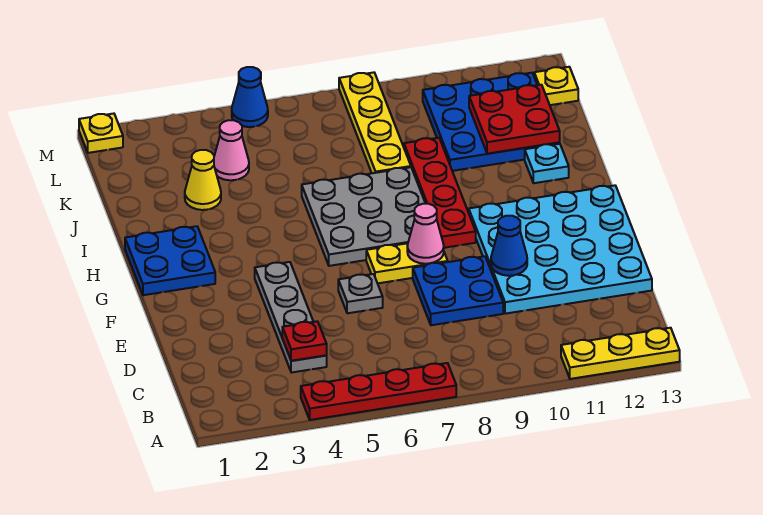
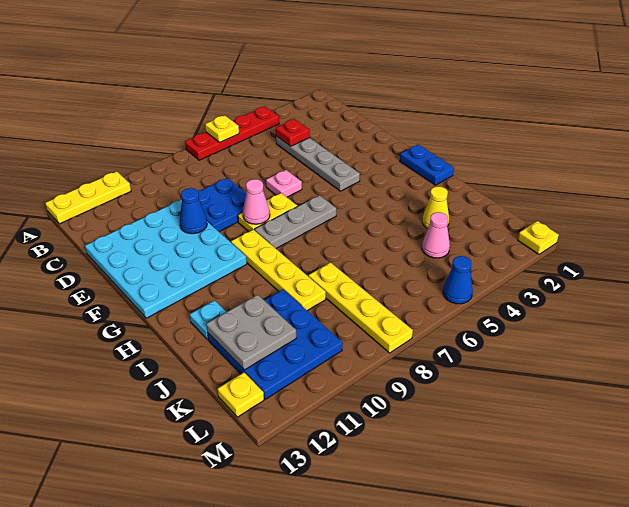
none -> yellow 1x1 plate [205,115,239,142]
grey 1x1 plate [338,274,383,313] -> pink 1x1 plate [266,170,302,197]
blue 2x2 plate [125,226,215,295] -> blue 1x2 plate [400,145,454,185]
grey 3x3 plate [302,167,425,266] -> grey 1x3 plate [254,195,336,248]
red 1x4 plate [404,138,476,248] -> yellow 1x4 plate [231,230,326,311]
red 2x2 plate [469,85,560,154] -> grey 2x2 plate [206,295,296,370]

